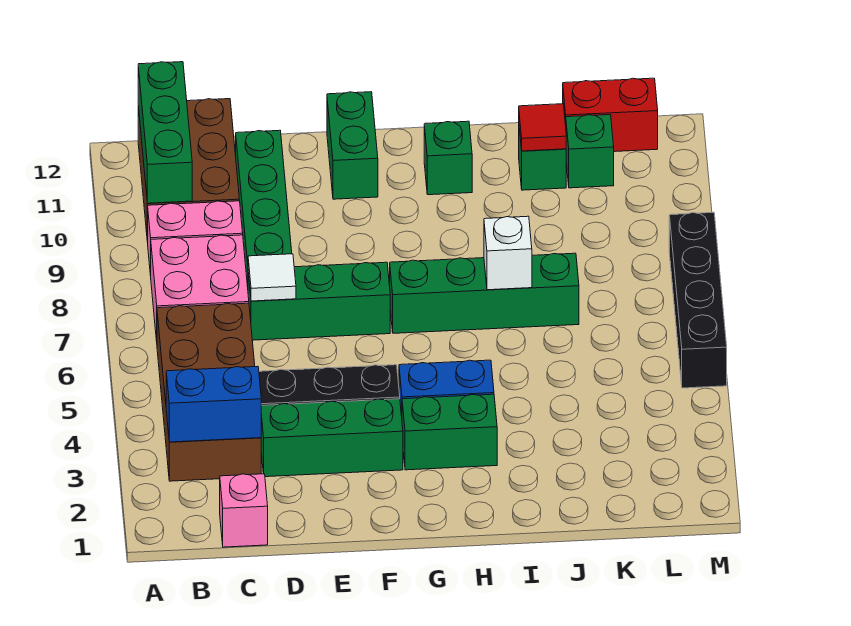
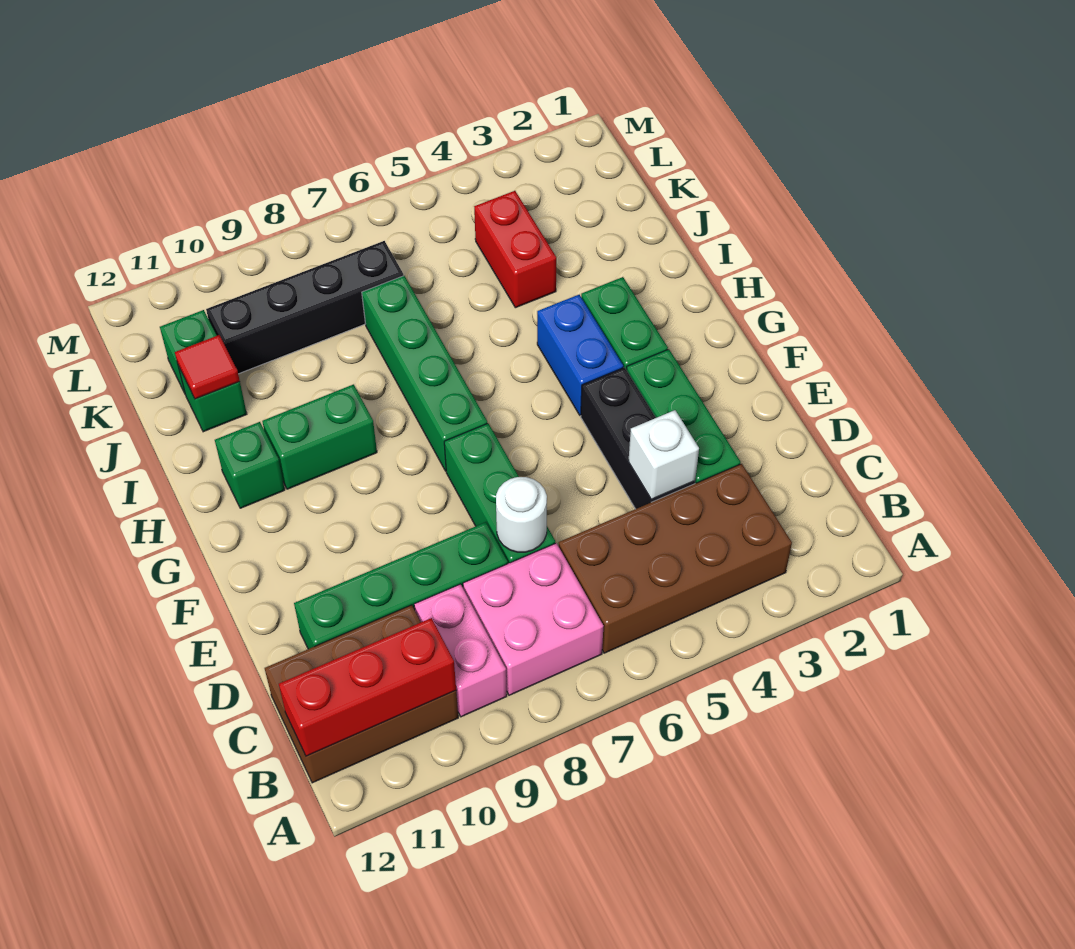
blue 1x2 brick [166,366,261,442] -> none
green 1x3 brick [138,62,192,203] -> red 1x3 brick [279,618,456,756]
pink 1x1 brick [220,474,268,547] -> none
white 1x1 tile [248,254,296,301] -> white 1x1 round brick [496,477,547,552]
green 1x2 brick [327,92,378,199] -> green 1x2 brick moved to [262,384,377,489]
white 1x1 brick [484,216,532,290] -> white 1x1 brick moved to [628,410,699,500]
red 1x2 brick [563,78,658,152] -> red 1x2 brick moved to [474,191,556,308]
black 1x4 brick [669,212,727,388] -> black 1x4 brick moved to [206,241,404,374]

